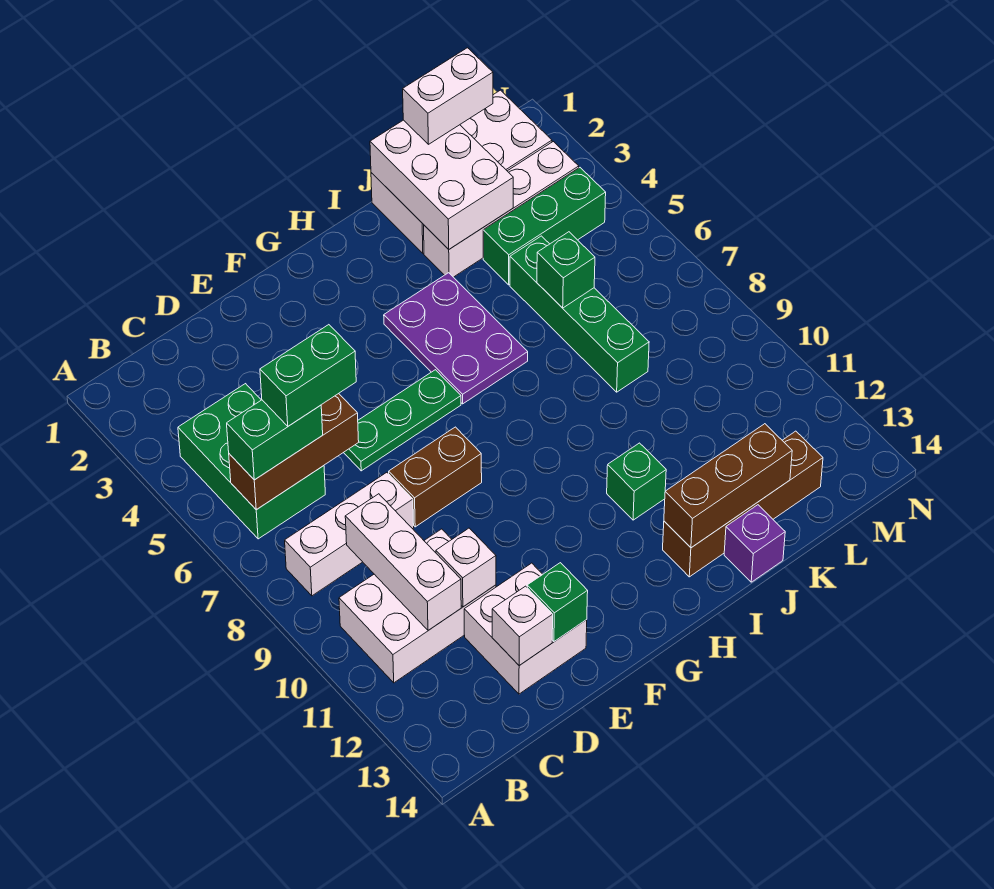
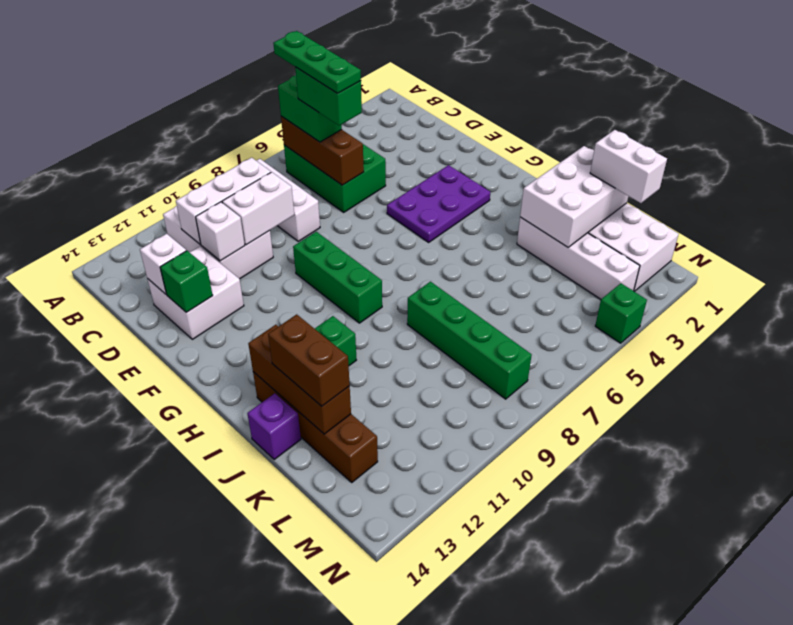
green 2x3 brick [178,384,325,539] -> green 2x3 brick turned to [284,144,386,212]
none -> white 1x2 brick [222,172,294,245]
green 1x3 plate [344,370,461,471] -> green 1x3 plate moved to [273,31,361,93]
brown 1x2 brick [389,427,482,527] -> brown 1x2 brick moved to [268,314,350,406]
purple 2x3 plate [384,273,528,404] -> purple 2x3 plate moved to [387,165,490,242]
green 1x3 brick [483,168,606,285] -> green 1x3 brick moved to [293,232,382,323]
green 1x4 brick [510,236,649,392] -> green 1x4 brick turned to [407,282,532,399]
green 1x1 brick [537,232,595,308] -> green 1x1 brick moved to [595,283,647,343]

